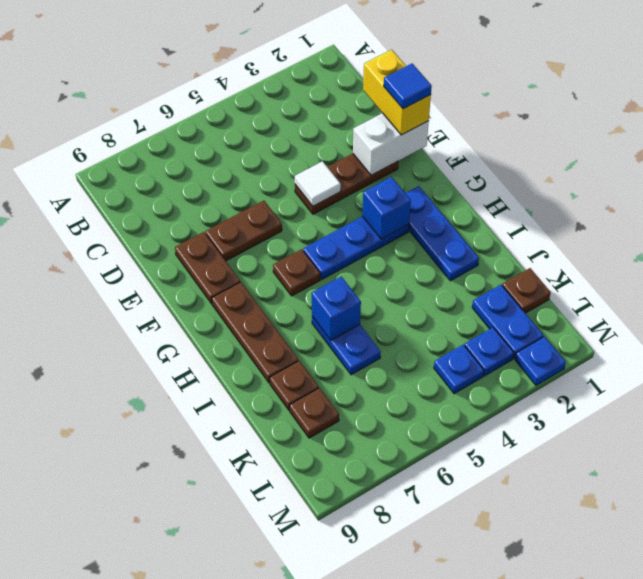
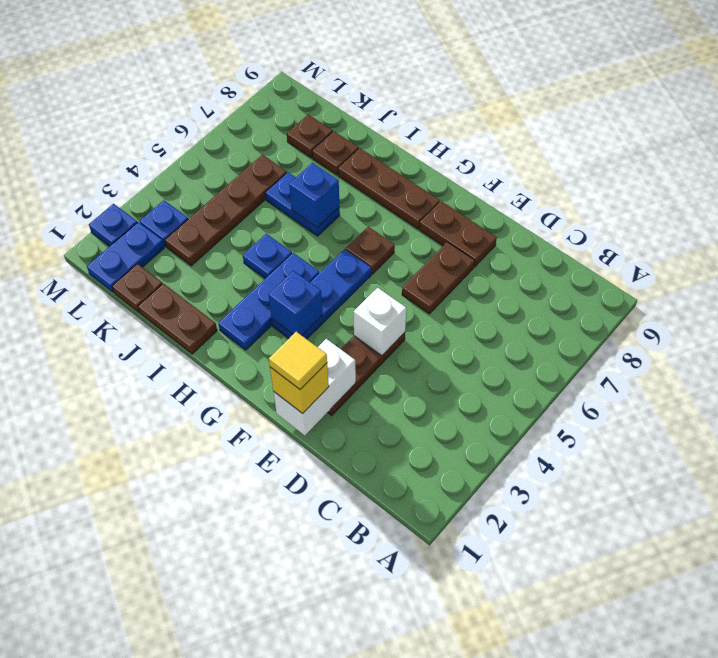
yellow 1x2 brick [363,50,431,135] -> yellow 1x1 brick [270,363,329,414]
blue 1x1 tile [384,64,432,109] -> yellow 1x1 tile [269,332,327,389]
white 1x1 tile [295,161,341,206] -> white 1x1 brick [354,288,406,356]
blue 1x3 plate [405,186,479,281] -> blue 1x3 plate turned to [218,253,319,350]
none -> brown 1x2 plate [138,284,217,354]
blue 1x2 plate [472,285,543,359] -> blue 1x2 plate turned to [87,222,164,293]
none -> brown 1x4 plate [165,155,287,266]
blue 1x1 plate [434,345,484,394] -> blue 1x1 plate moved to [243,234,292,279]

